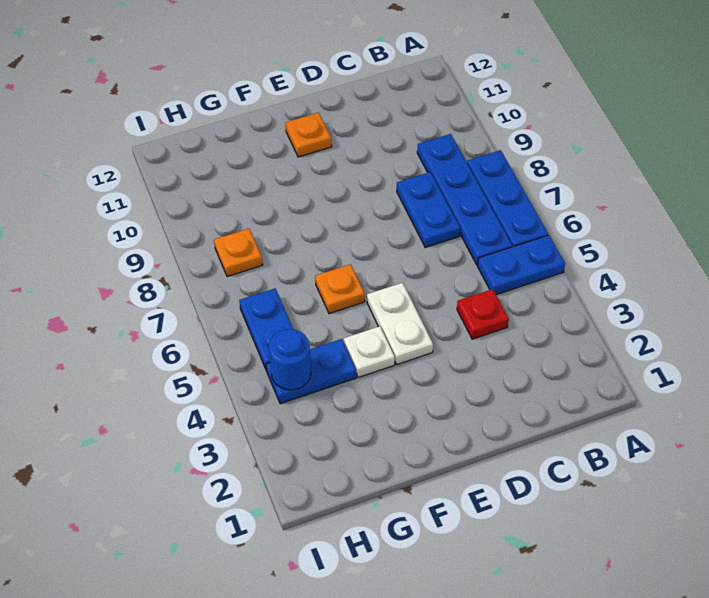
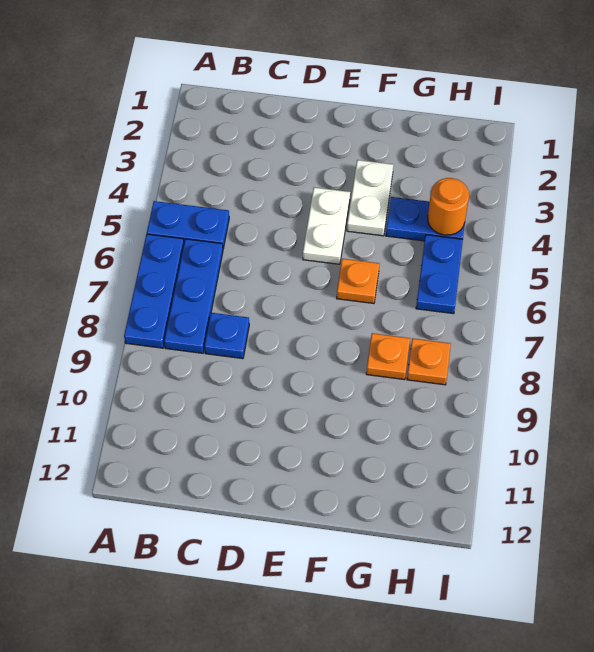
blue 1x4 plate [417,134,512,265] -> blue 1x3 plate [164,239,223,353]
red 1x1 plate [457,289,509,339] -> none
blue 1x2 plate [397,172,460,247] -> blue 1x1 plate [204,313,249,359]
orange 1x1 plate [285,113,332,157] -> orange 1x1 plate moved to [366,333,410,380]
white 1x1 plate [344,326,395,378] -> white 1x2 plate [347,160,393,236]
blue 1x1 round brick [269,329,311,390] -> orange 1x1 round brick [428,178,469,235]

